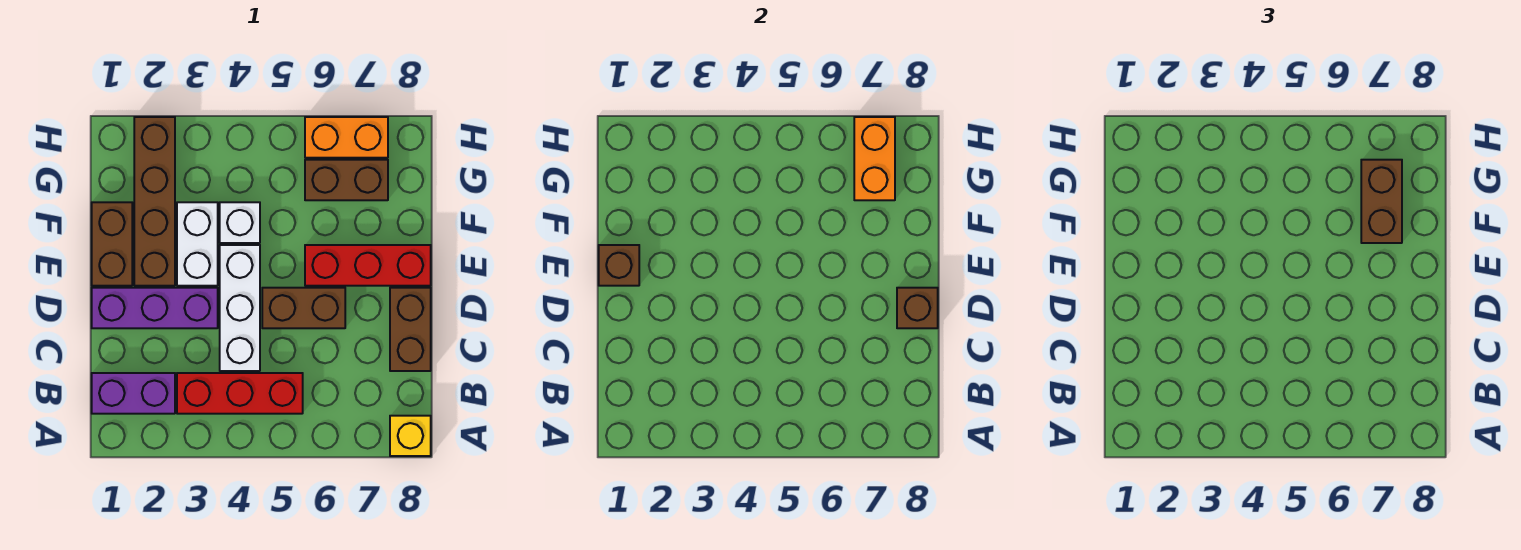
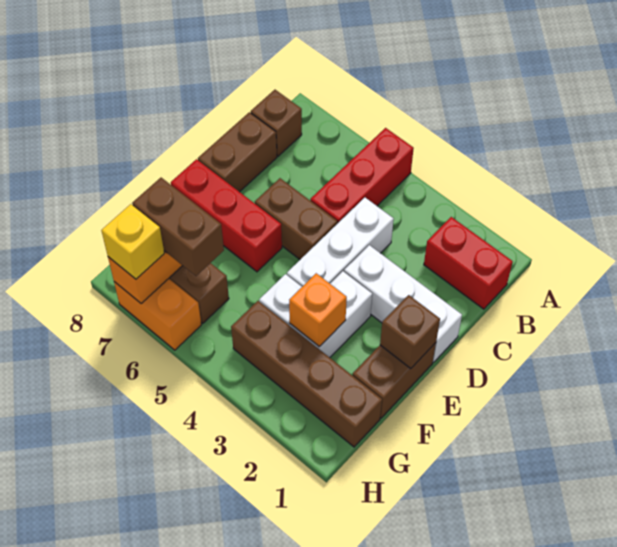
yellow 1x1 brick [390,416,431,456] -> yellow 1x1 brick moved to [101,204,164,279]
purple 1x2 brick [92,373,175,414] -> red 1x2 brick [424,217,513,309]
red 1x3 brick [177,373,303,414] -> red 1x3 brick turned to [310,128,414,224]
purple 1x3 brick [92,288,218,328] -> white 1x3 brick [344,245,462,362]
brown 1x1 brick [897,288,938,328] -> brown 1x1 brick moved to [251,90,302,156]
brown 1x4 brick [134,117,175,286] -> brown 1x4 brick turned to [231,301,382,447]
none -> orange 1x1 brick [289,273,347,347]
brown 1x2 brick [1361,160,1402,243] -> brown 1x2 brick turned to [132,178,224,276]

